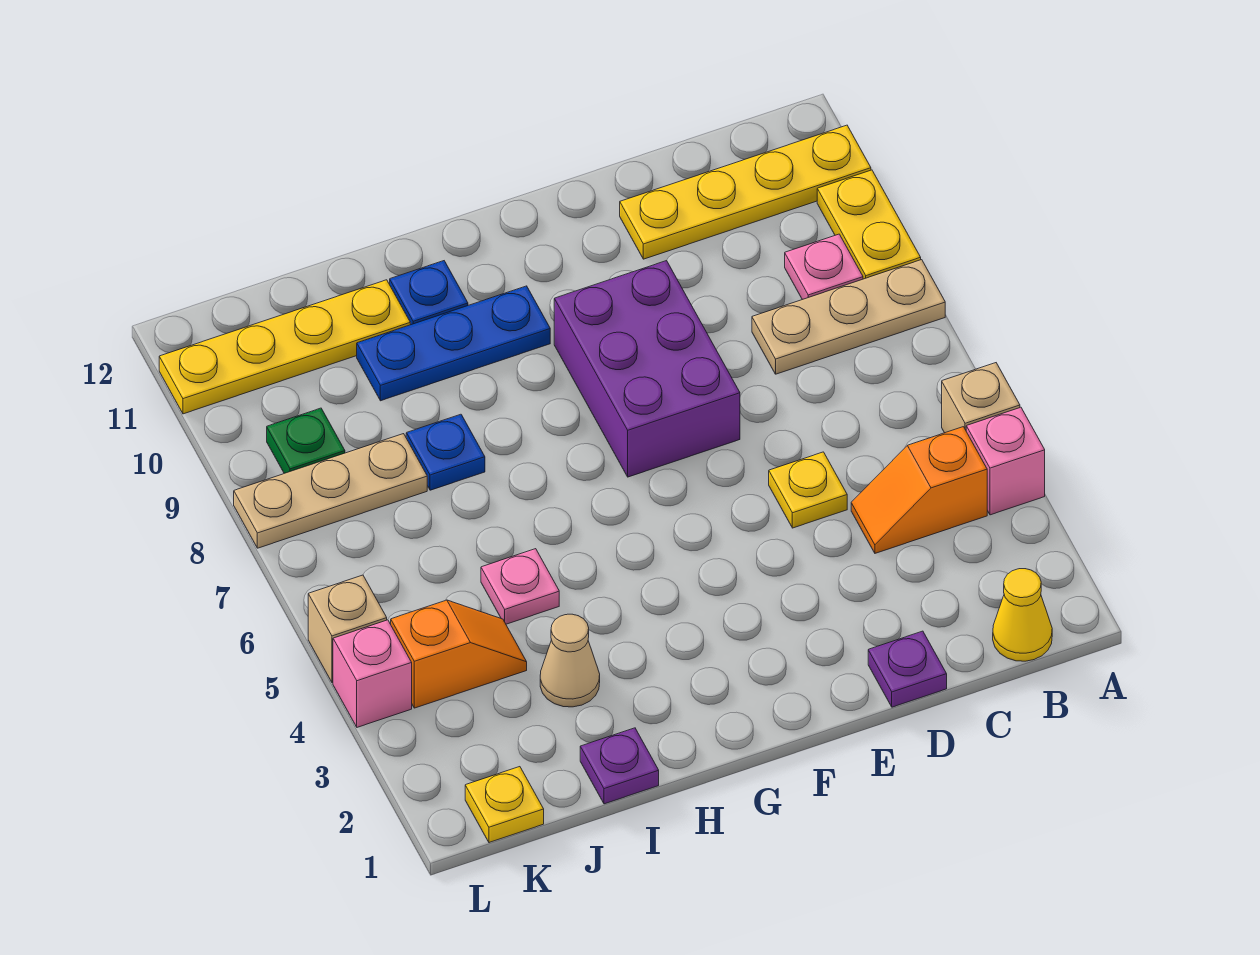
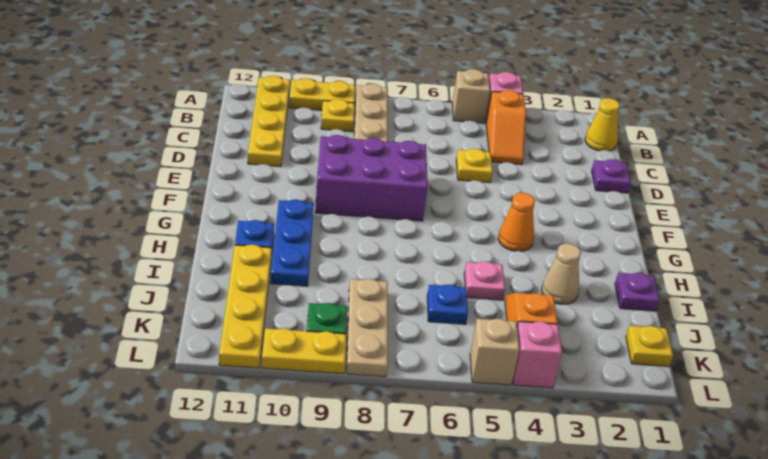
pink 1x1 plate [785,234,863,300] -> yellow 1x1 plate [321,99,355,132]
none -> orange 1x1 cone [498,193,535,251]
blue 1x1 plate [406,414,485,490] -> blue 1x1 plate moved to [427,285,468,324]
none -> yellow 1x2 plate [262,328,346,374]

